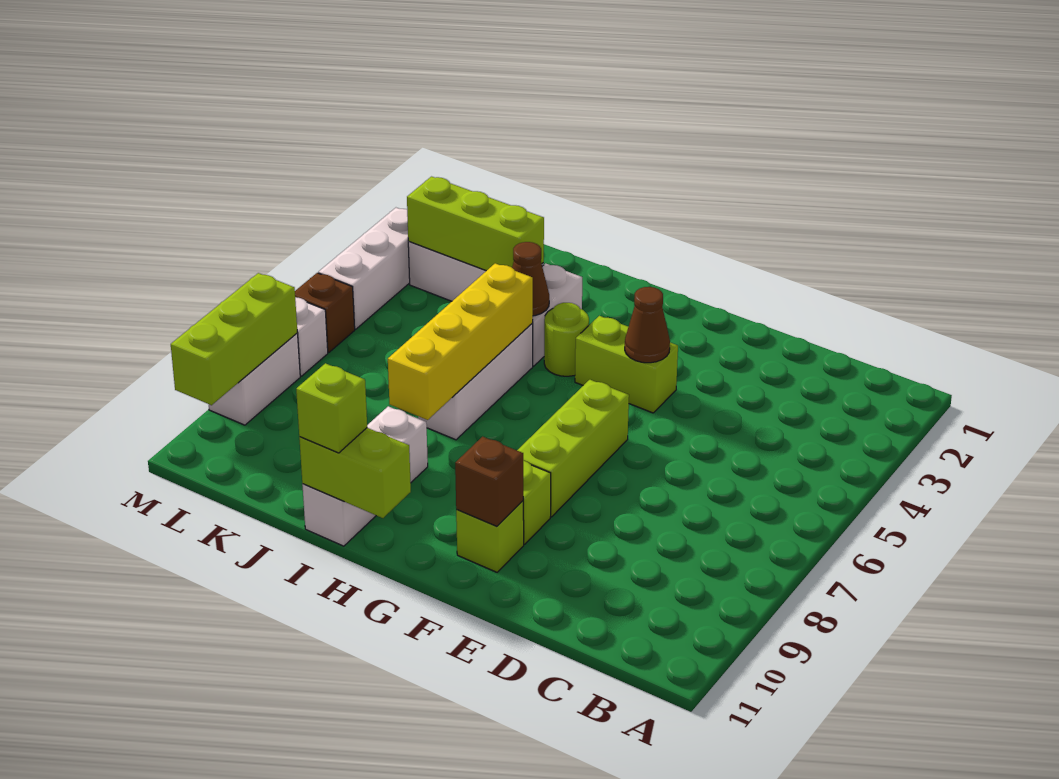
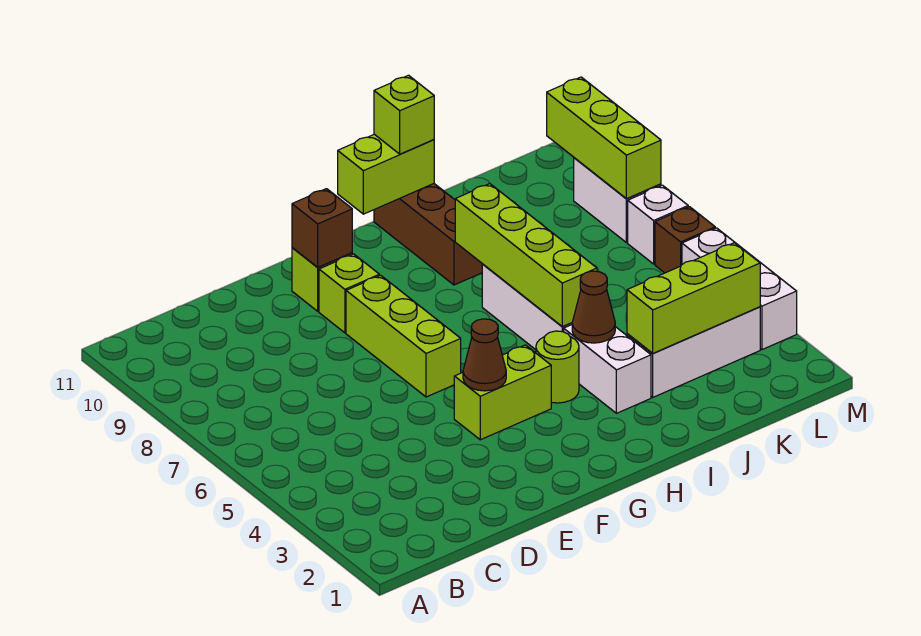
yellow 1x4 brick [388,263,533,420] -> lime 1x4 brick [455,184,597,327]
white 1x3 brick [302,406,428,546] -> brown 1x3 brick [374,184,482,285]

